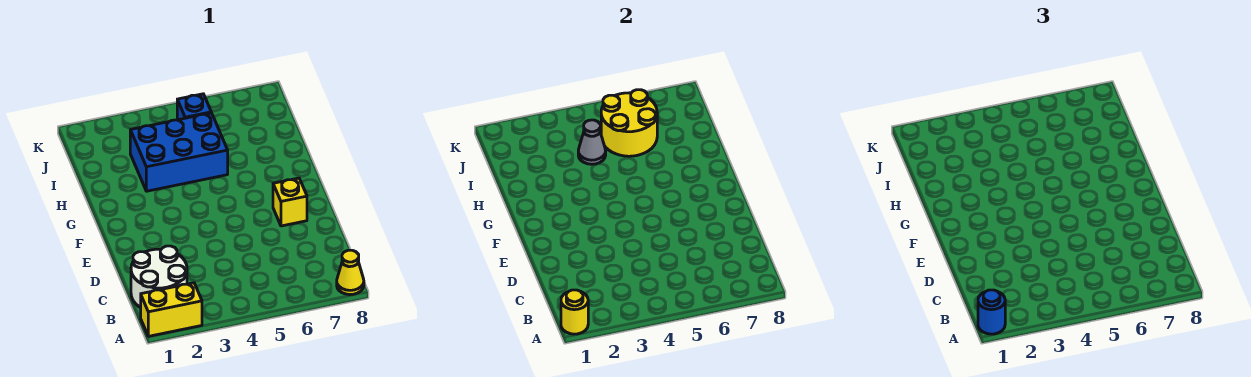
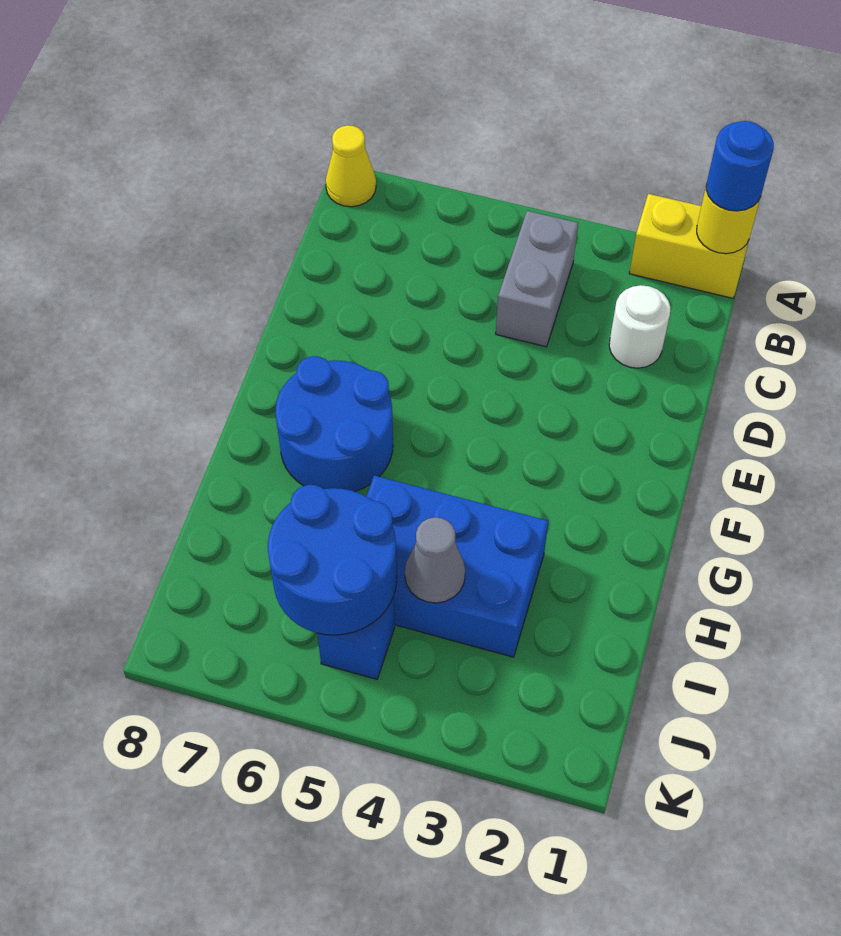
white 2x2 round brick [131,246,187,308] -> white 1x1 round brick [609,285,671,368]
none -> grey 1x2 brick [496,211,578,347]
yellow 1x1 brick [273,178,307,226] -> none
none -> blue 2x2 round brick [276,356,393,492]
yellow 2x2 round brick [601,90,657,156] -> blue 2x2 round brick [268,485,397,635]

